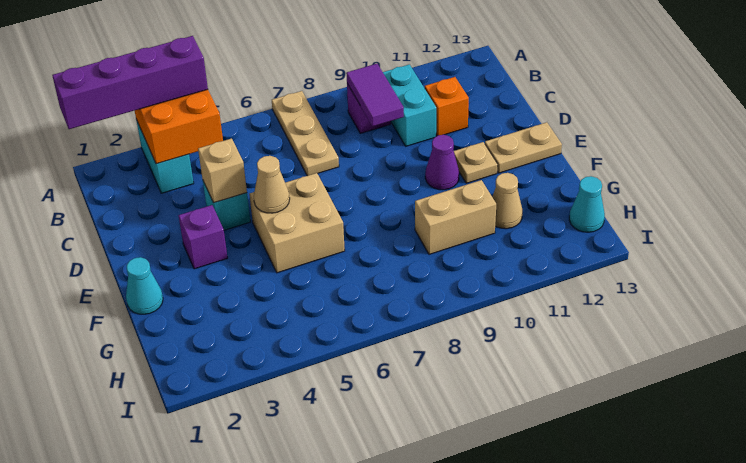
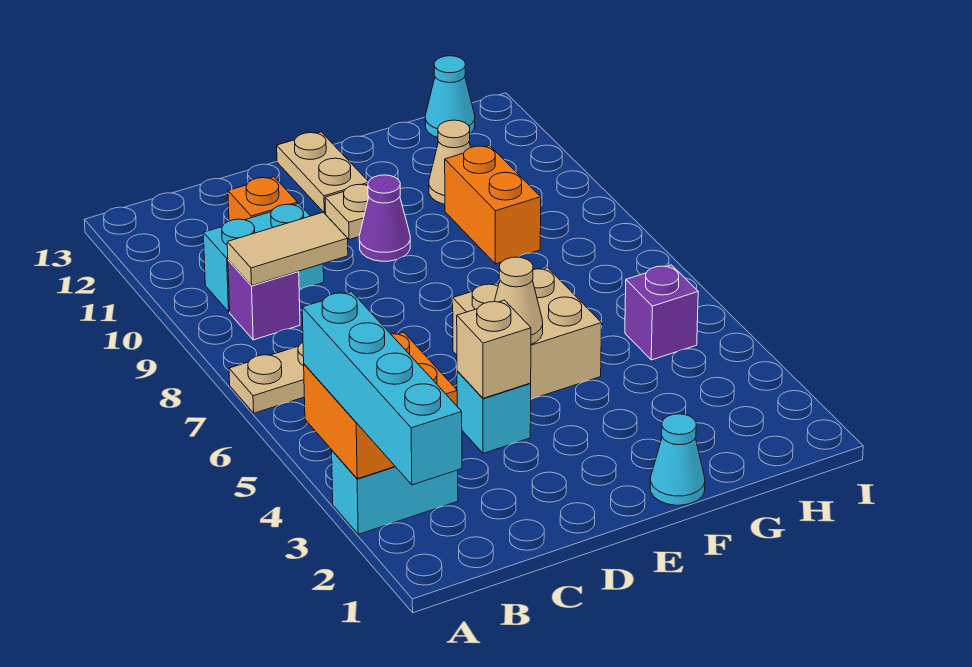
purple 1x4 brick [52,36,208,129] -> cyan 1x4 brick [302,292,462,485]
purple 1x2 tile [346,64,404,126] -> tan 1x2 tile [227,212,348,285]
purple 1x1 brick [178,205,228,269] -> purple 1x1 brick moved to [625,265,698,360]
tan 1x2 brick [415,180,496,254] -> orange 1x2 brick [445,145,541,264]

